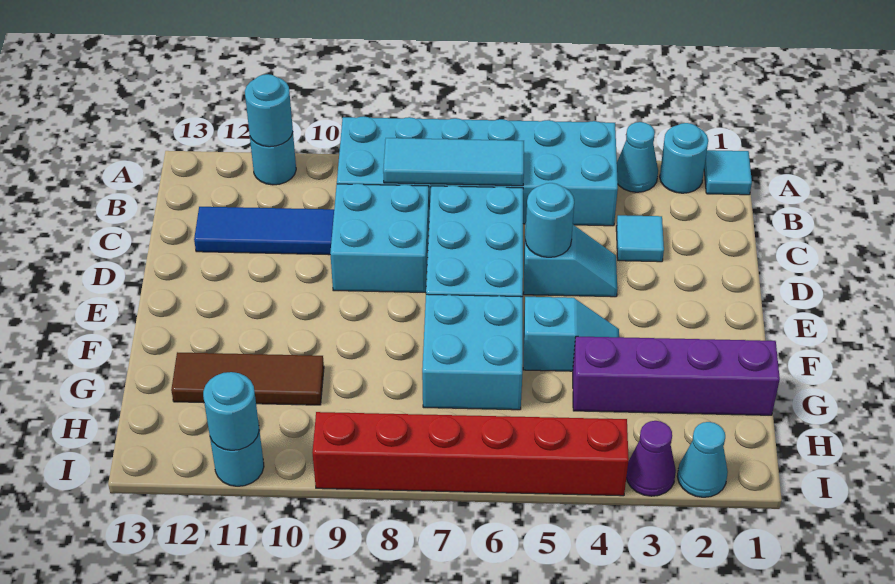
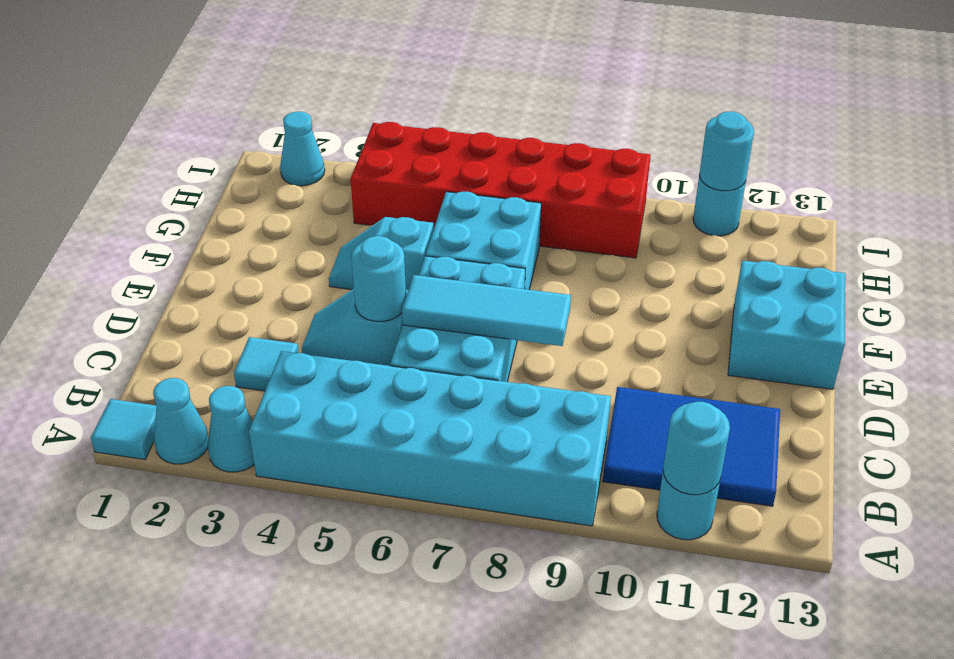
cyan 1x1 round brick [660,123,708,193] -> cyan 1x1 cone [153,378,209,464]
cyan 1x3 tile [383,138,524,186] -> cyan 1x3 tile moved to [402,275,571,346]
cyan 2x2 brick [330,184,429,293] -> cyan 2x2 brick moved to [728,260,845,389]
blue 1x3 tile [194,207,334,255] -> blue 2x3 tile [603,387,780,506]
purple 1x4 brick [573,336,780,415] -> none
brown 1x3 tile [171,352,324,405] -> none
purple 1x1 cone [626,421,676,496] -> none
red 1x6 brick [312,412,629,496] -> red 2x6 brick [351,122,651,258]

